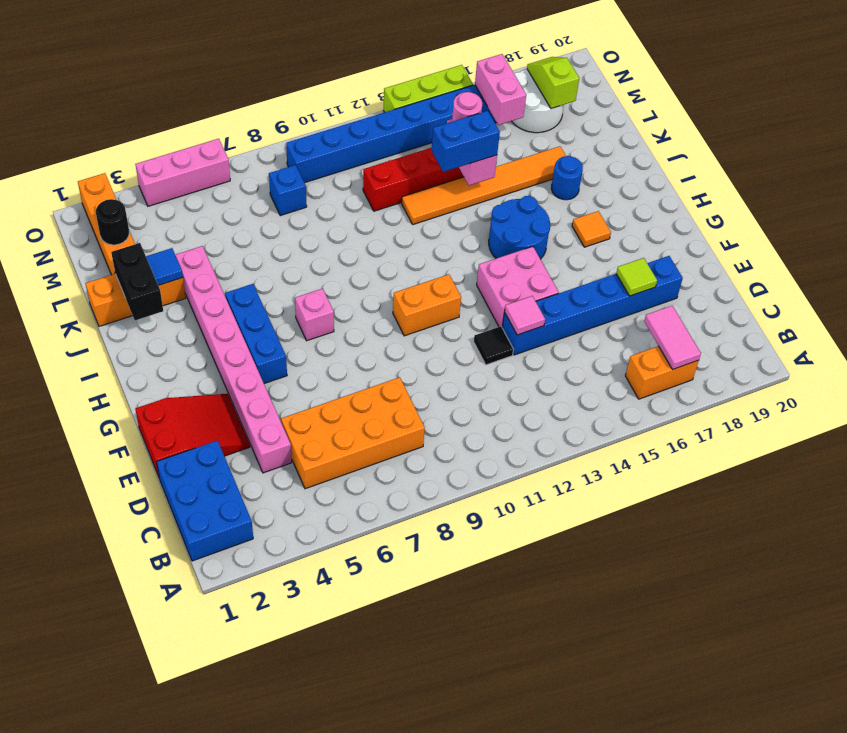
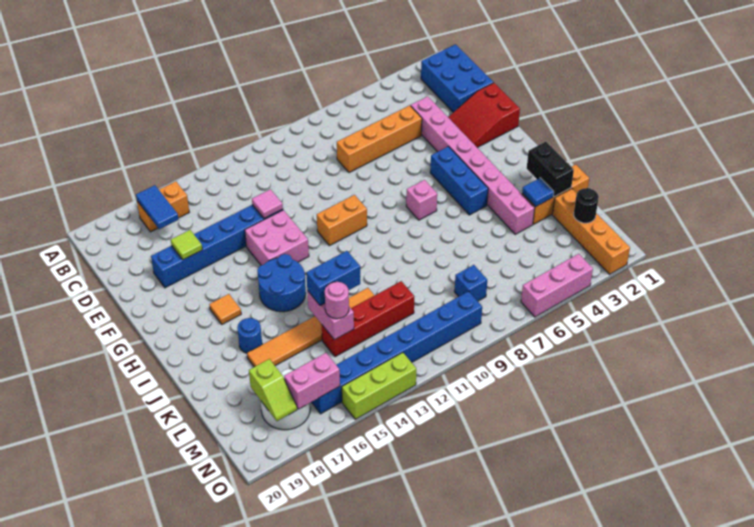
pink 1x2 tile [644,306,701,370] -> blue 1x2 tile [136,185,179,229]
orange 2x4 brick [281,377,425,489] -> orange 1x4 brick [337,105,422,173]
black 1x1 tile [474,326,513,365] -> none
pink 1x2 brick [475,54,526,125] -> pink 1x2 brick turned to [284,353,340,409]

